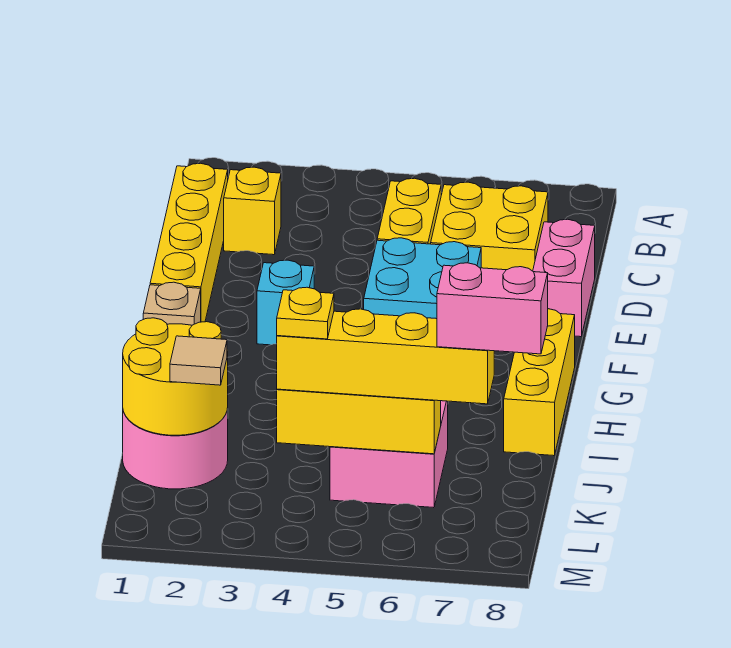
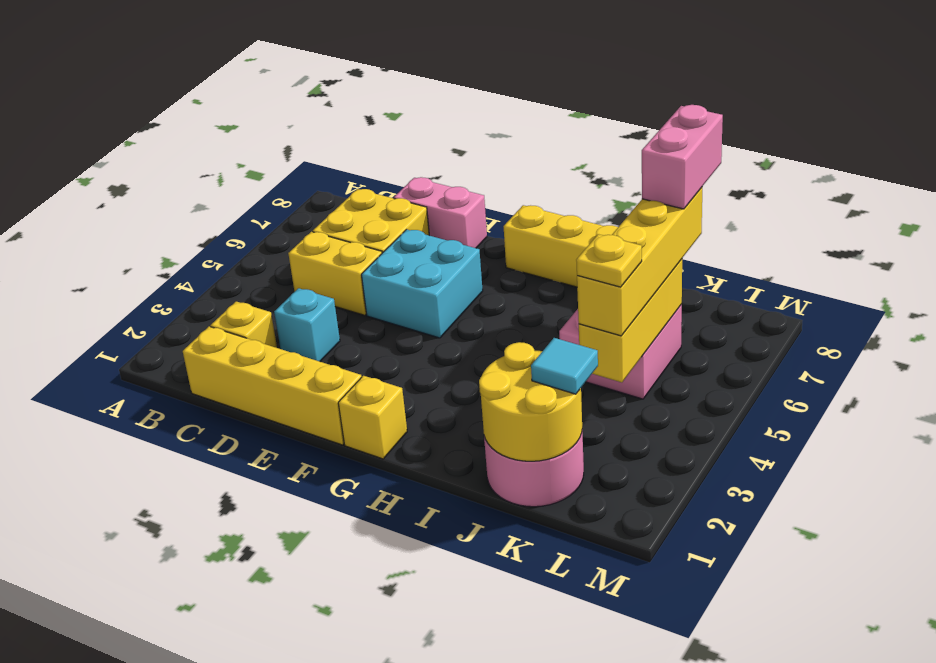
cyan 1x1 brick [257,260,314,345] -> cyan 1x1 brick moved to [274,288,340,362]
tan 1x1 brick [143,282,201,325] -> yellow 1x1 brick [338,376,407,459]
tan 1x1 tile [170,336,227,385] -> cyan 1x1 tile [531,338,598,394]

